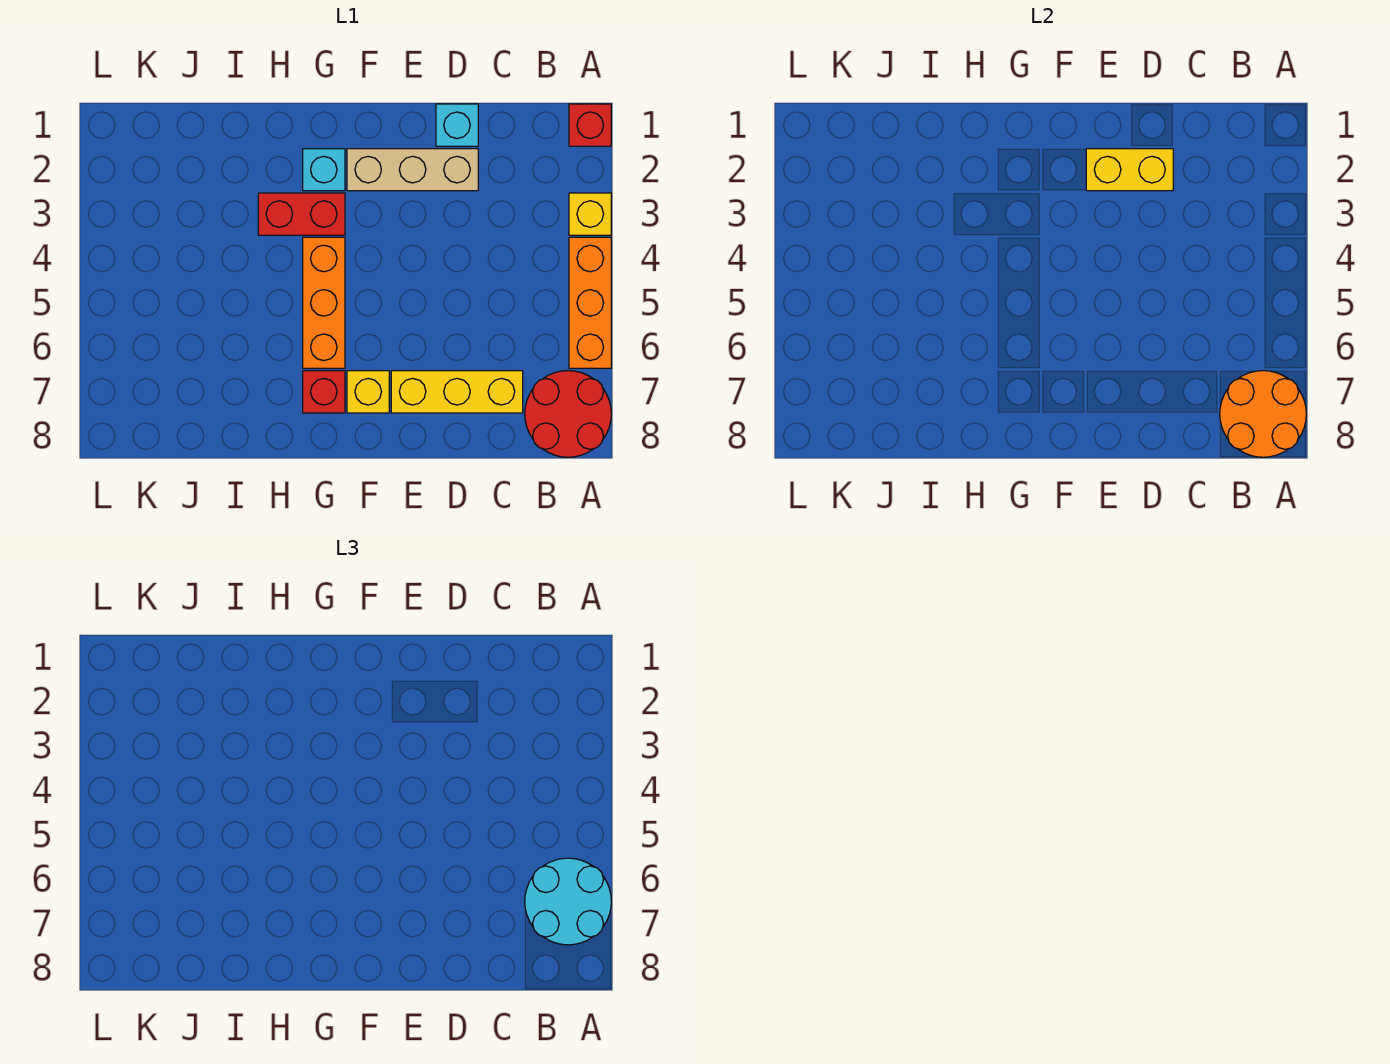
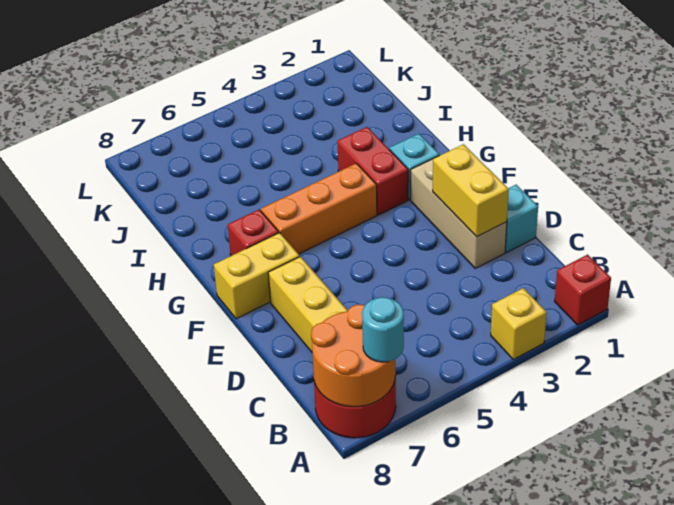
orange 1x3 brick [569,237,611,368] -> none
cyan 2x2 round brick [525,858,611,945] -> cyan 1x1 round brick [362,297,404,362]
yellow 1x1 brick [347,371,389,413] -> yellow 1x2 brick [214,233,300,319]

